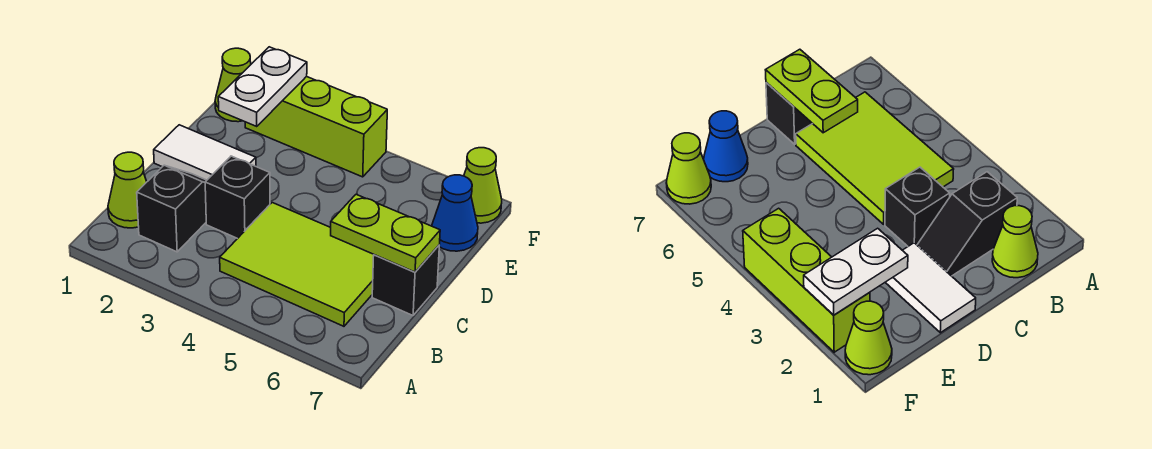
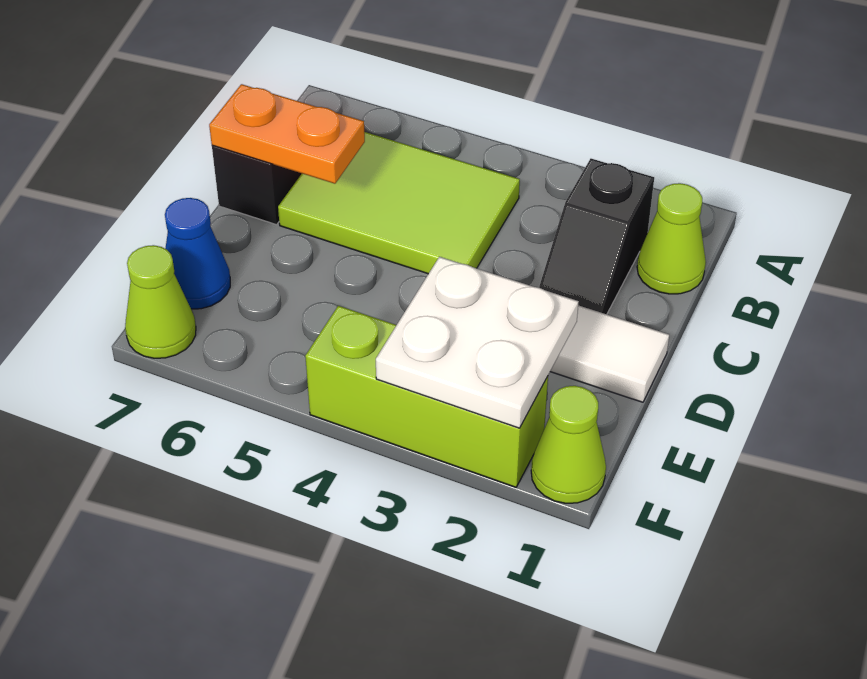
black 1x1 brick [205,156,270,239] -> none
lime 1x2 plate [331,194,440,272] -> orange 1x2 plate [209,84,365,184]
white 1x2 plate [218,47,307,126] -> white 2x2 plate [376,257,579,428]

